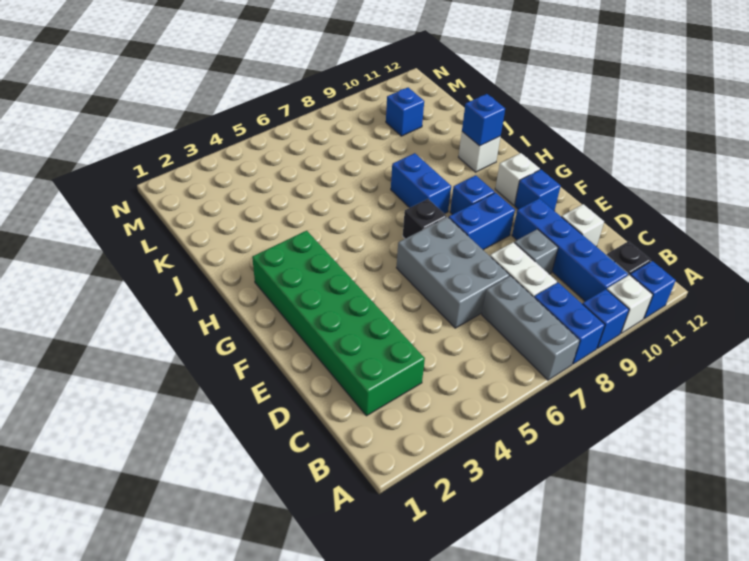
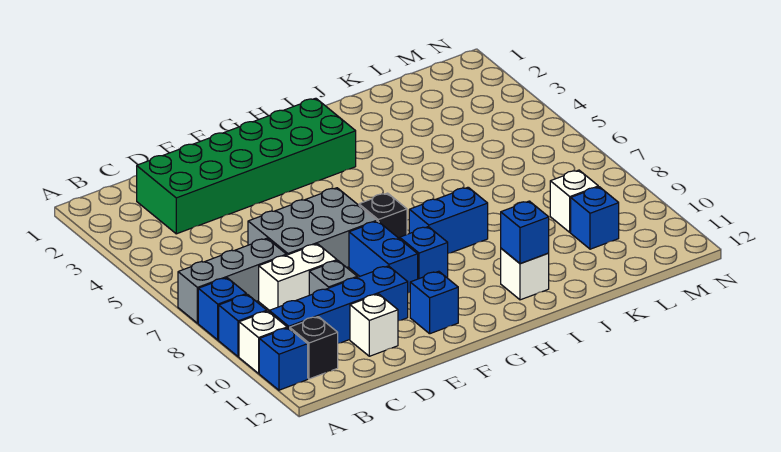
blue 1x2 brick [534,283,605,364] -> blue 1x1 brick [198,278,246,340]
white 1x1 brick [495,153,540,205] -> white 1x1 brick moved to [550,170,598,232]

